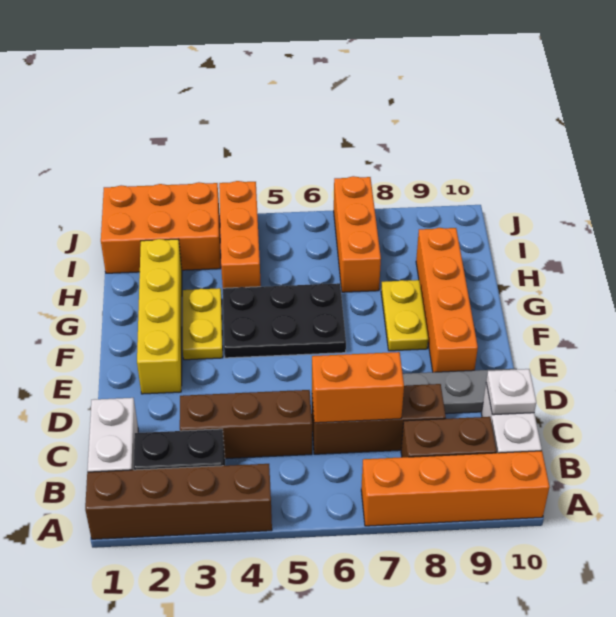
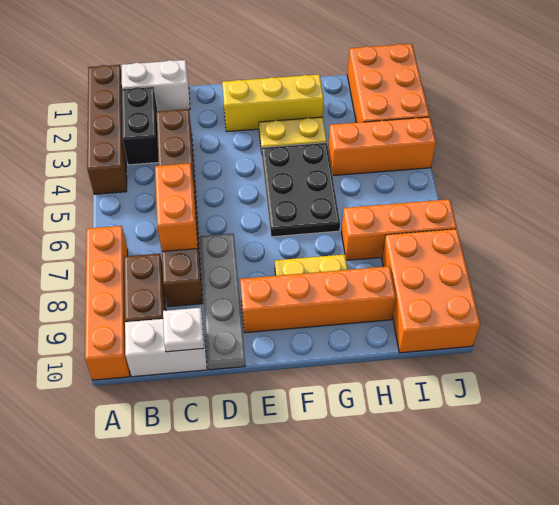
yellow 1x4 brick [137,239,182,394] -> yellow 1x3 brick [222,75,324,132]
none -> orange 2x3 brick [382,229,480,353]

